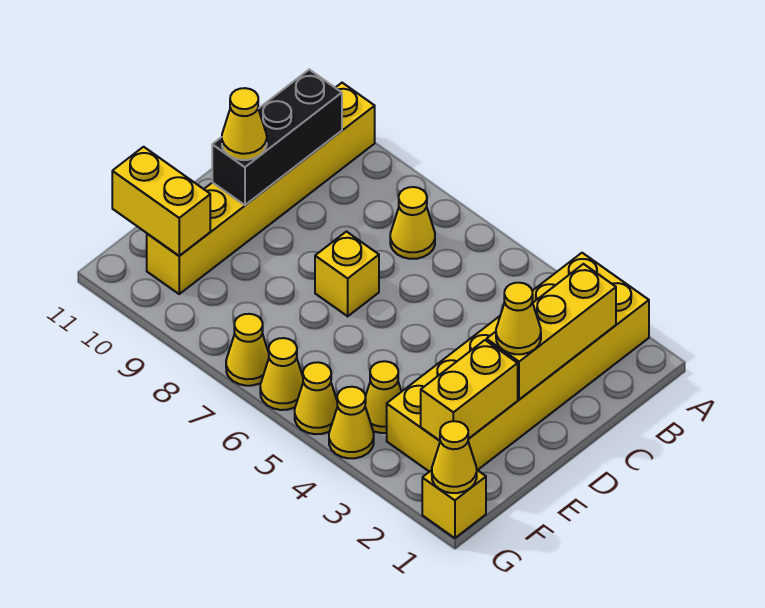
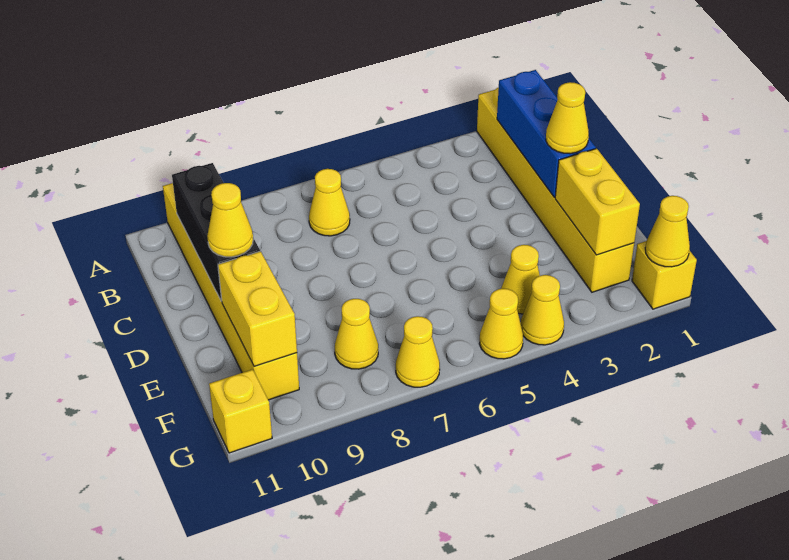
yellow 2x6 brick [387,253,649,472] -> yellow 1x6 brick [477,87,634,292]
yellow 1x3 brick [487,264,616,399] -> blue 1x3 brick [497,70,596,197]
yellow 1x1 brick [315,232,379,316] -> yellow 1x1 brick moved to [209,369,272,453]
yellow 1x2 brick [112,147,210,256] -> yellow 1x2 brick turned to [218,251,297,367]
yellow 1x1 cone [260,338,303,410] -> yellow 1x1 cone moved to [335,299,378,369]

